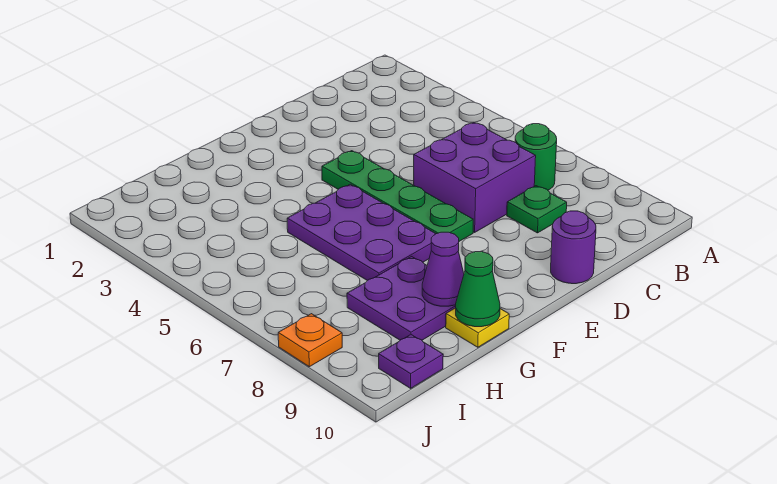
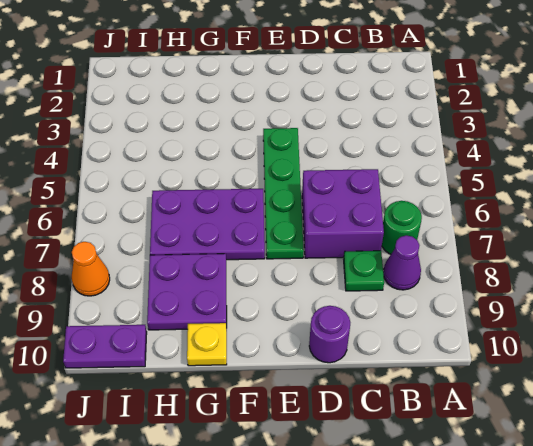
purple 2x3 plate [287,184,436,281] -> purple 2x3 plate turned to [150,189,265,260]
purple 1x1 cone [422,232,464,306] -> purple 1x1 cone moved to [383,235,421,290]
green 1x1 cone [456,252,500,327] -> none
purple 1x1 plate [379,335,443,388] -> purple 1x2 plate [63,325,147,368]
orange 1x1 plate [278,314,342,367] -> orange 1x1 cone [72,242,110,296]

